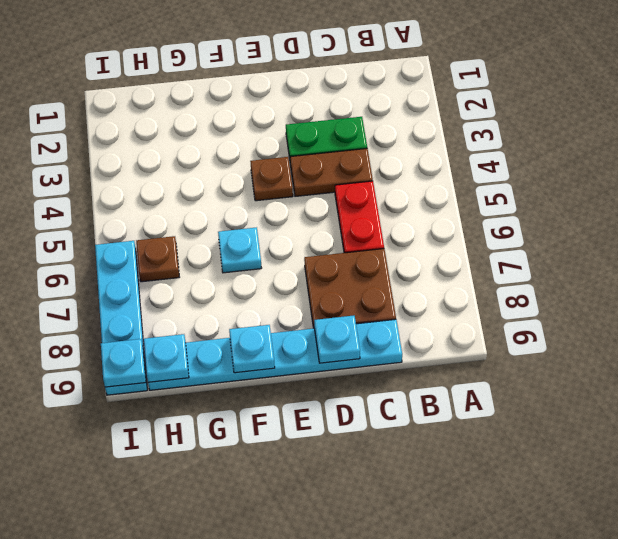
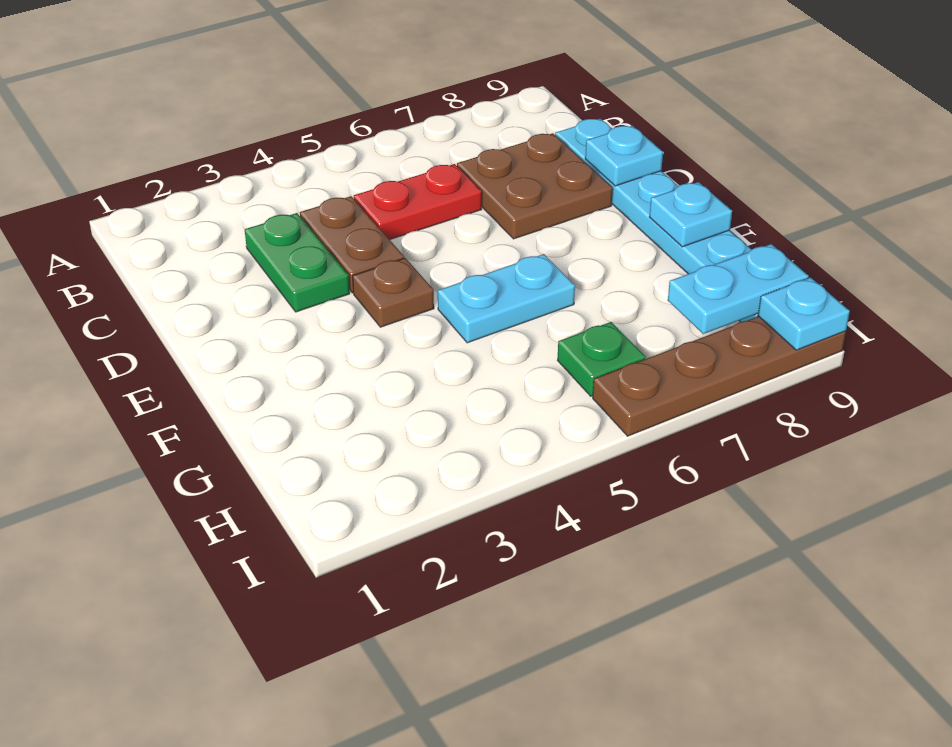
cyan 1x1 plate [218,227,261,273] -> cyan 1x2 plate [438,254,575,343]
brown 1x1 plate [136,236,179,282] -> green 1x1 plate [558,322,646,396]
cyan 1x1 plate [144,334,189,382] -> cyan 1x2 plate [668,244,809,334]
cyan 1x4 plate [95,241,147,395] -> brown 1x4 plate [593,316,846,436]

